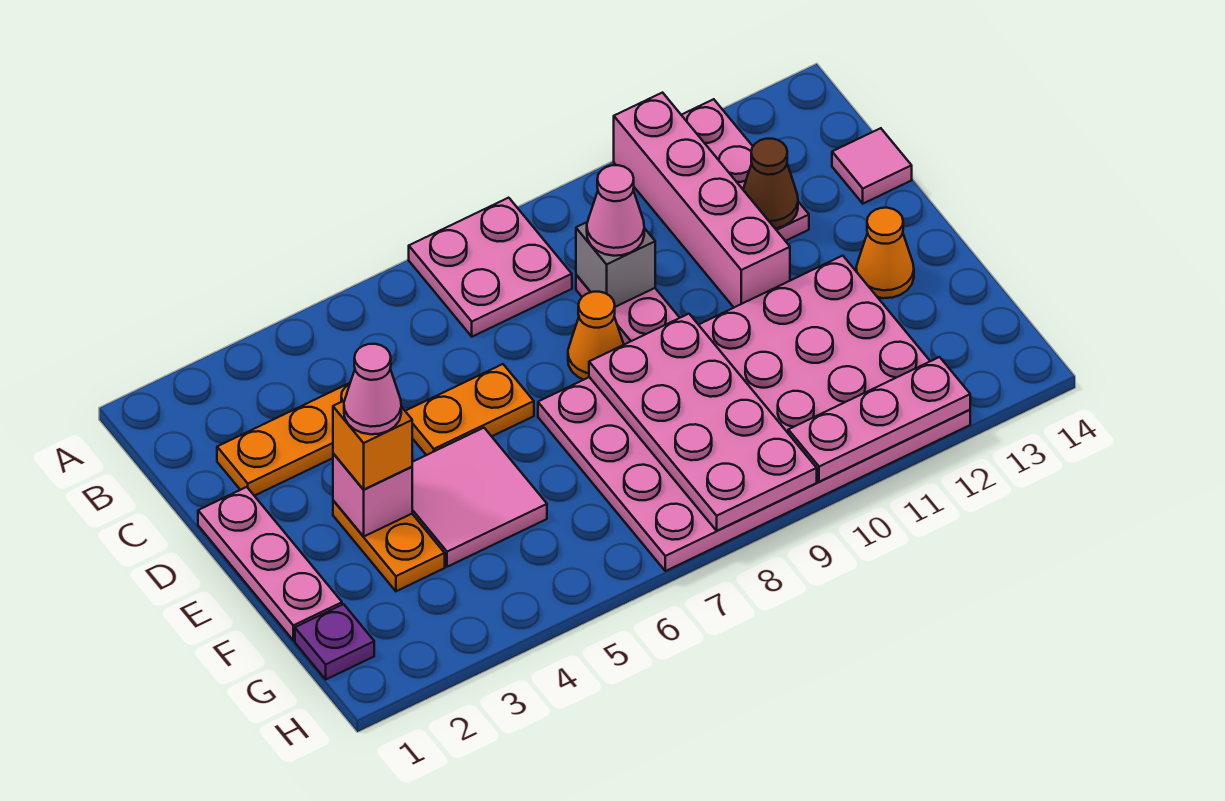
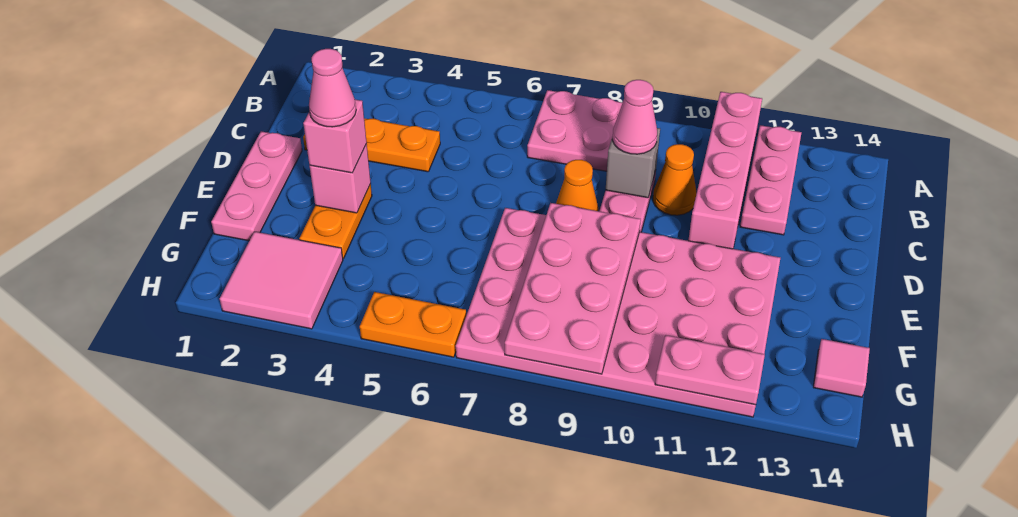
brown 1x1 cone [743,139,798,228] -> none
pink 1x1 tile [832,128,912,204] -> pink 1x1 tile moved to [813,339,870,397]
orange 1x2 plate [406,364,534,455] -> orange 1x2 plate moved to [360,292,466,357]
orange 1x1 brick [333,400,412,490] -> pink 1x1 brick [303,100,367,173]
pink 2x2 tile [412,428,547,567] -> pink 2x2 tile moved to [220,232,343,329]
orange 1x1 cone [856,208,914,298] -> orange 1x1 cone moved to [653,144,697,215]
purple 1x1 plate [295,604,374,679] -> none
pink 1x3 plate [788,357,970,482] -> pink 1x2 plate [655,335,765,405]

